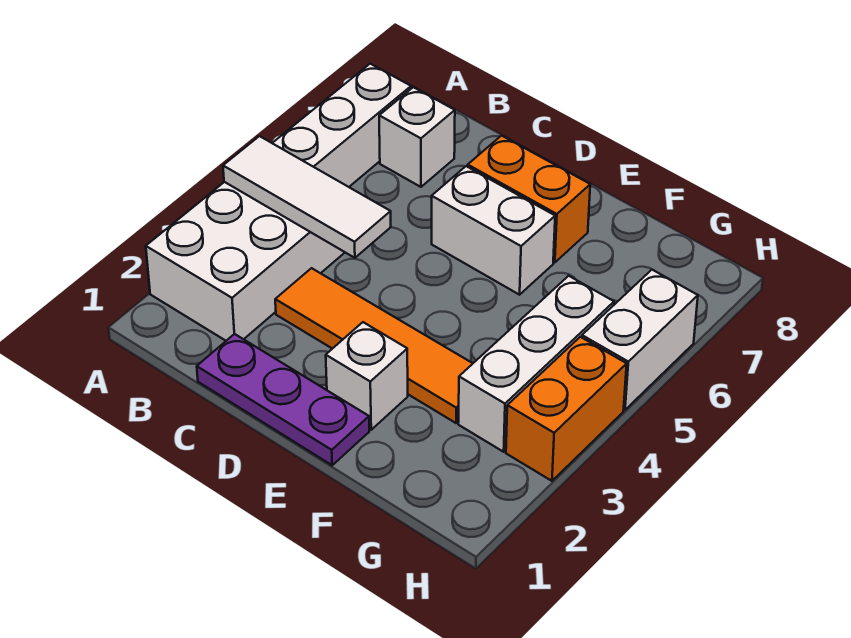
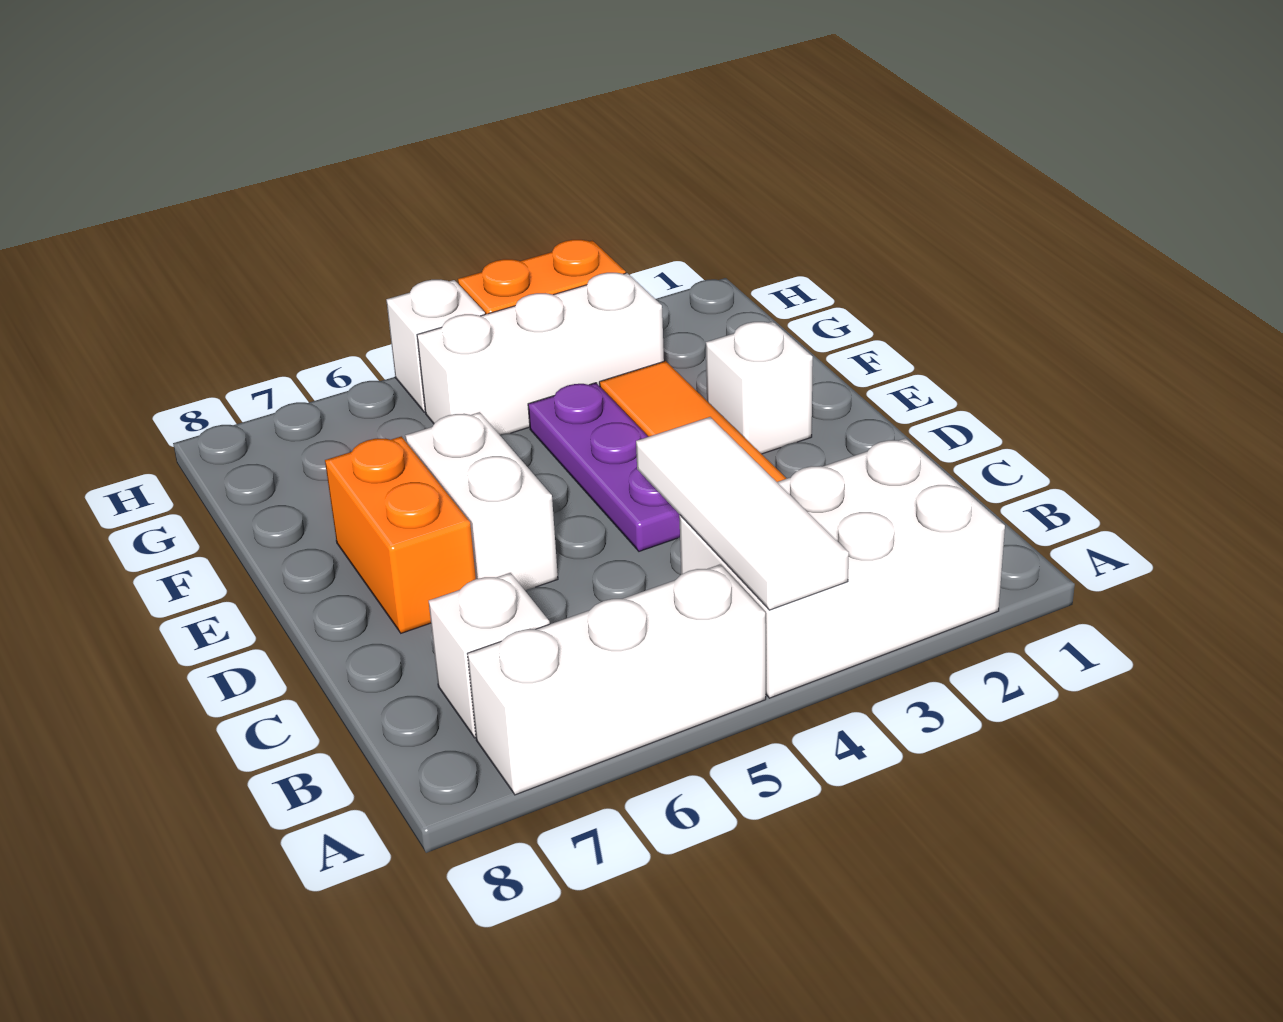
purple 1x3 plate [197,334,369,465] -> purple 1x3 plate moved to [528,383,680,551]
white 1x2 brick [582,270,698,410] -> white 1x1 brick [386,280,485,412]

